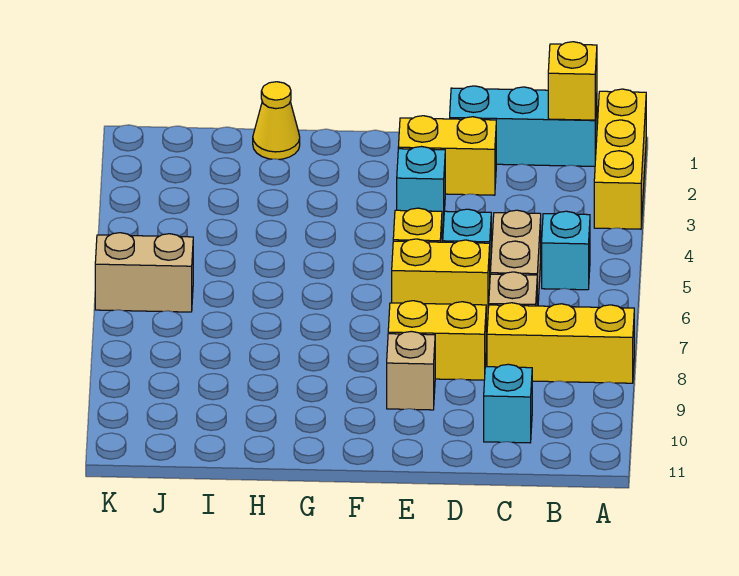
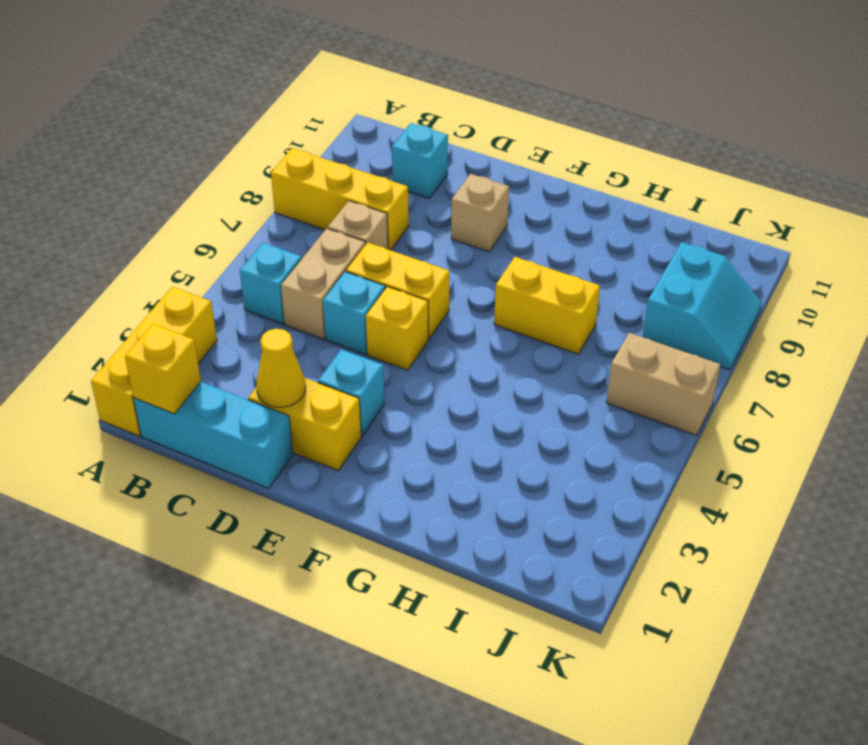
yellow 1x2 brick [388,301,486,380] -> yellow 1x2 brick moved to [494,257,600,354]
yellow 1x1 cone [253,82,300,159] -> yellow 1x1 cone moved to [256,329,306,407]
none -> cyan 2x2 slope [643,242,762,370]

